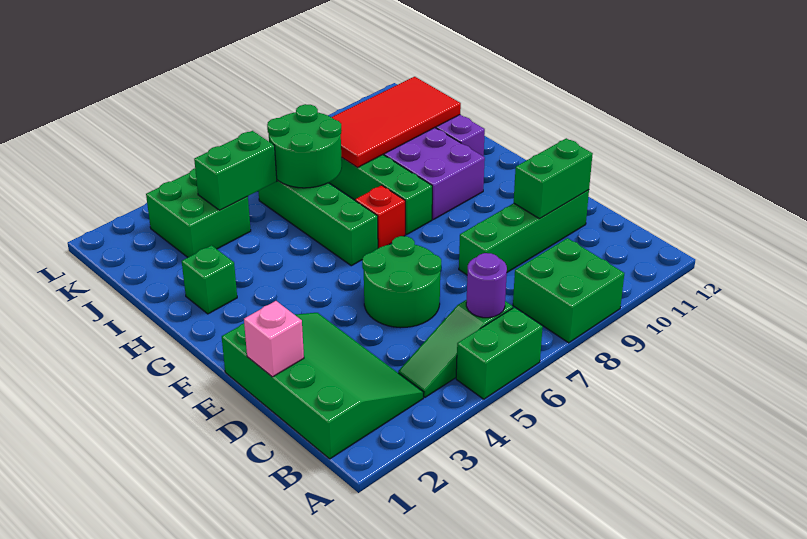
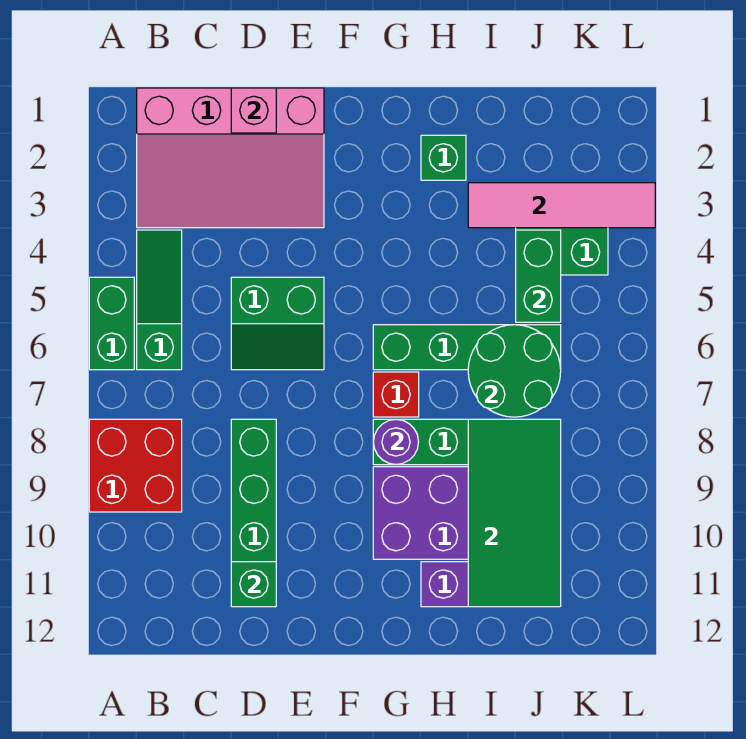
green 2x2 brick [513,238,624,343] -> red 2x2 brick [89,419,182,512]
green 3x4 slope [222,313,424,459] -> pink 3x4 slope [137,88,324,228]
purple 1x1 round brick [466,253,507,318] -> purple 1x1 round brick moved to [373,419,418,464]
green 2x2 round brick [362,236,441,328] -> green 2x2 slope [231,277,324,370]
green 1x2 brick [514,138,593,219] -> green 1x1 brick [231,562,276,607]
none -> pink 1x4 tile [468,183,655,228]
red 2x4 tile [332,77,461,168] -> green 2x4 tile [468,419,561,607]

